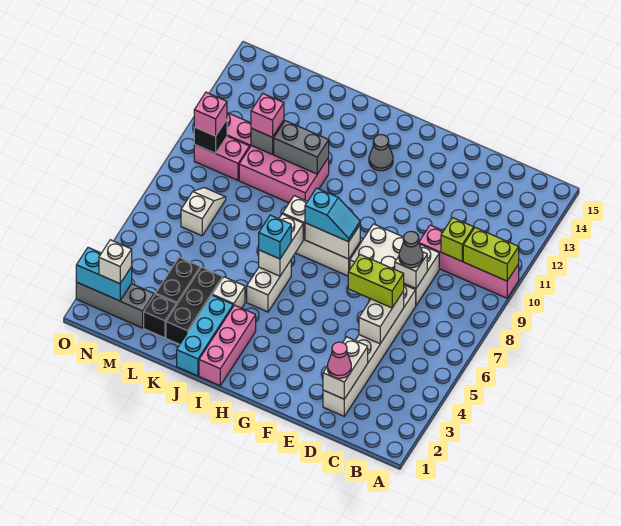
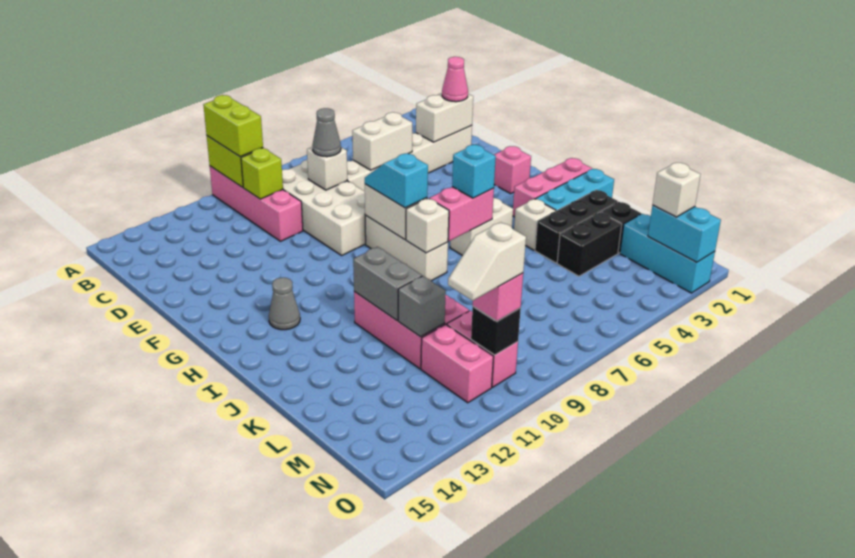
lime 1x2 brick [348,255,404,308] -> lime 1x2 brick moved to [203,95,263,157]
white 2x3 brick [350,224,439,305] -> white 2x4 brick [282,160,366,255]
white 1x2 brick [259,214,303,276] -> pink 1x2 brick [429,187,494,241]
pink 1x1 brick [251,94,284,137] -> pink 1x1 brick moved to [494,146,531,194]
grey 1x3 brick [76,282,154,328] -> cyan 1x3 brick [620,214,715,293]
white 1x2 slope [181,188,226,236] -> white 1x2 slope moved to [448,222,526,301]

